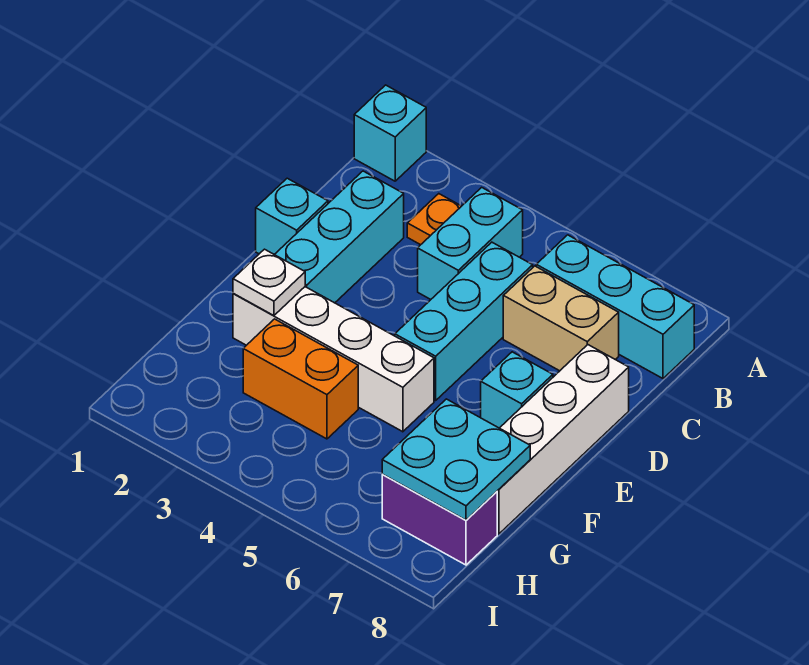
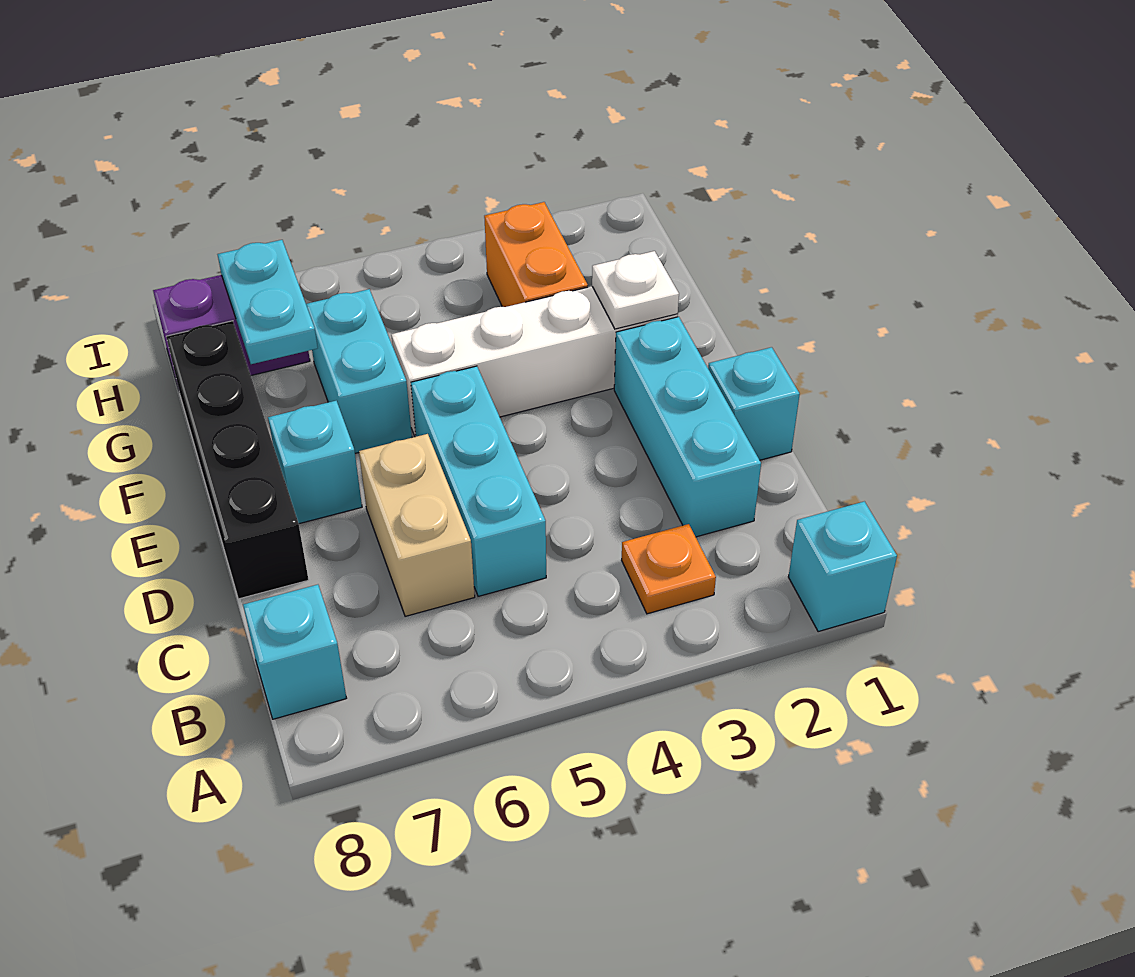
cyan 1x2 brick [418,187,523,299] -> cyan 1x2 brick moved to [306,289,412,453]
cyan 1x3 brick [536,235,694,379] -> cyan 1x1 brick [243,585,346,719]
tan 1x2 brick [503,266,619,371] -> tan 1x2 brick turned to [359,434,475,616]
white 1x4 brick [497,345,629,534] -> black 1x4 brick [166,321,309,599]
orange 1x2 brick [243,319,358,439] -> orange 1x2 brick turned to [484,202,588,307]
cyan 2x2 plate [382,399,530,520] -> cyan 1x2 plate [217,240,318,364]

